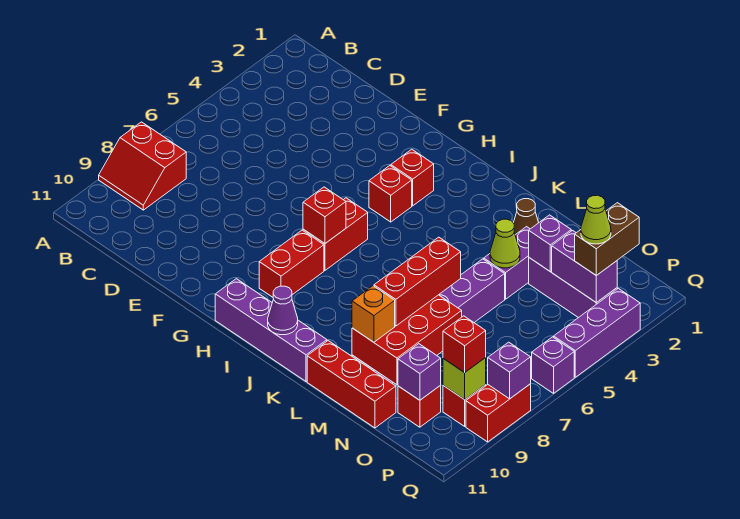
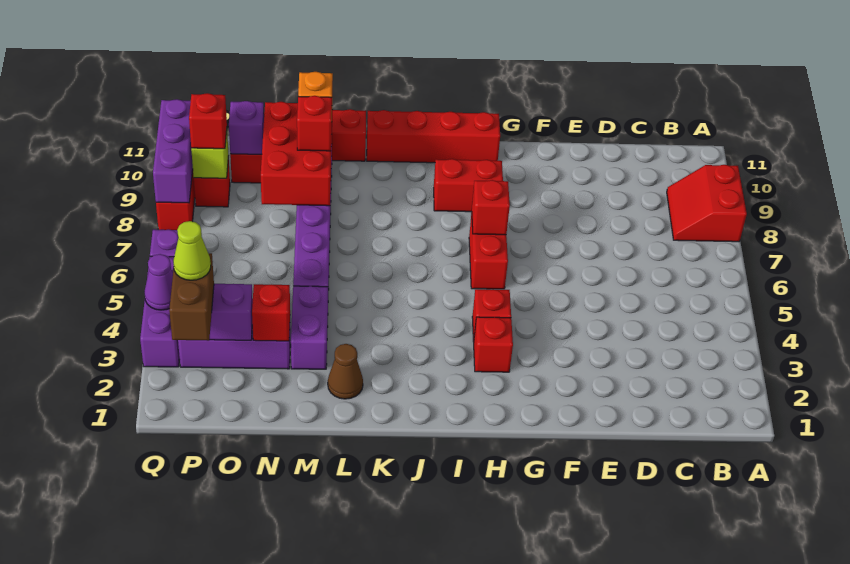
red 2x2 slope [99,122,186,210] -> red 2x2 slope turned to [667,165,747,242]
red 1x2 brick [259,230,324,297] -> red 1x2 brick turned to [434,159,503,212]
purple 1x4 brick [215,279,327,381] -> red 1x4 brick [367,110,500,163]
purple 1x1 cone [268,286,298,335] -> purple 1x1 cone moved to [144,254,173,310]
lime 1x1 cone [490,219,520,268] -> none
red 1x3 brick [374,237,461,326] -> red 1x1 brick [297,96,332,151]
purple 1x1 brick [529,215,571,272] -> red 1x1 brick [252,284,290,341]
purple 1x1 brick [488,342,531,399] -> purple 1x3 brick [153,99,193,203]

